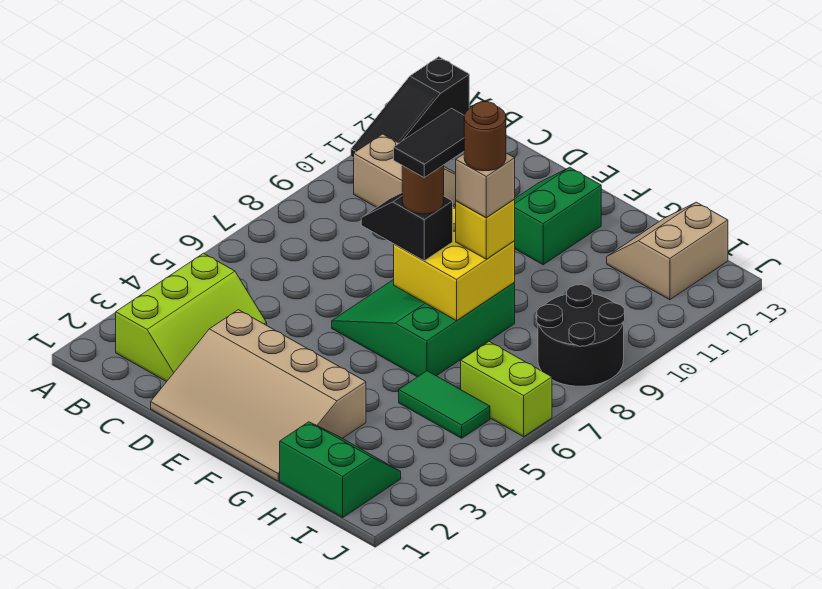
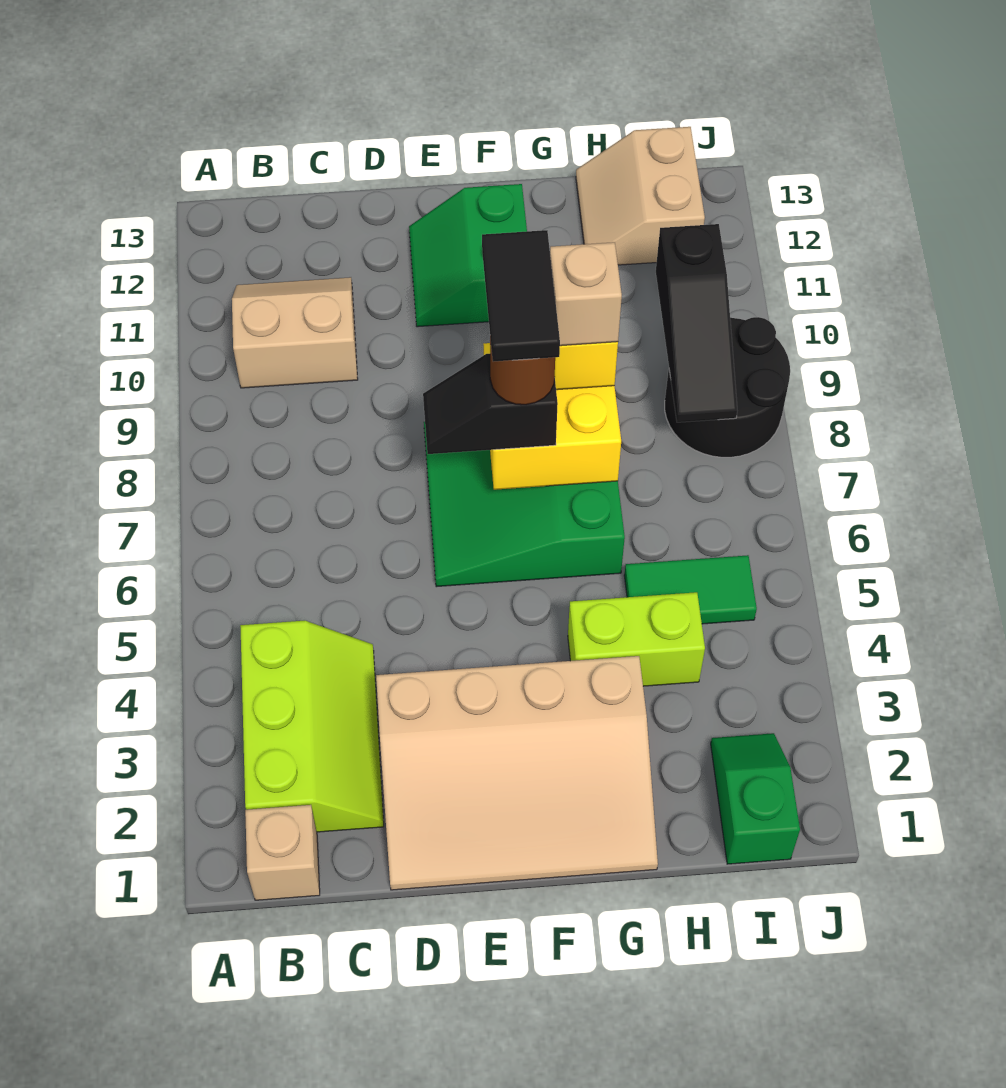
black 1x3 slope [351,57,469,158] -> black 1x3 slope moved to [656,224,737,422]
none -> tan 1x1 brick [245,805,320,900]
brown 1x1 round brick [464,102,506,171] -> none
green 2x2 slope [280,422,401,517] -> green 1x2 slope [711,733,800,864]
lime 1x2 brick [461,342,552,437] -> lime 1x2 brick moved to [568,592,705,686]

